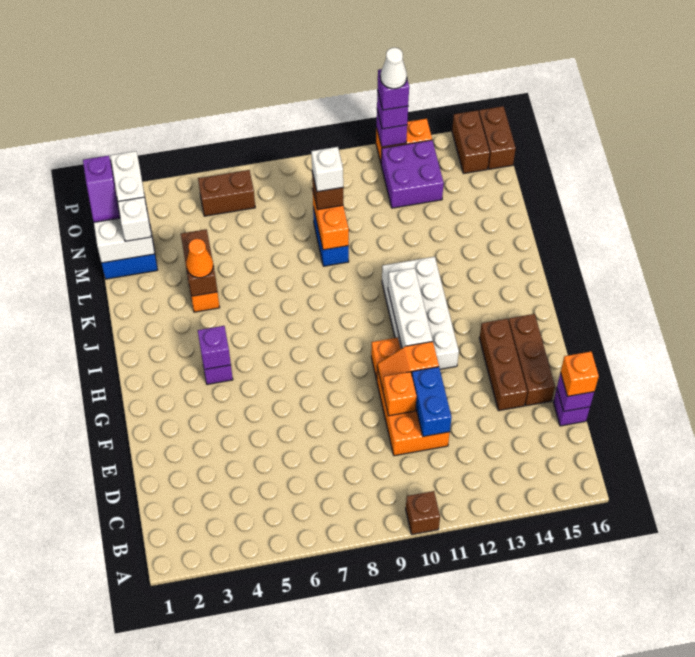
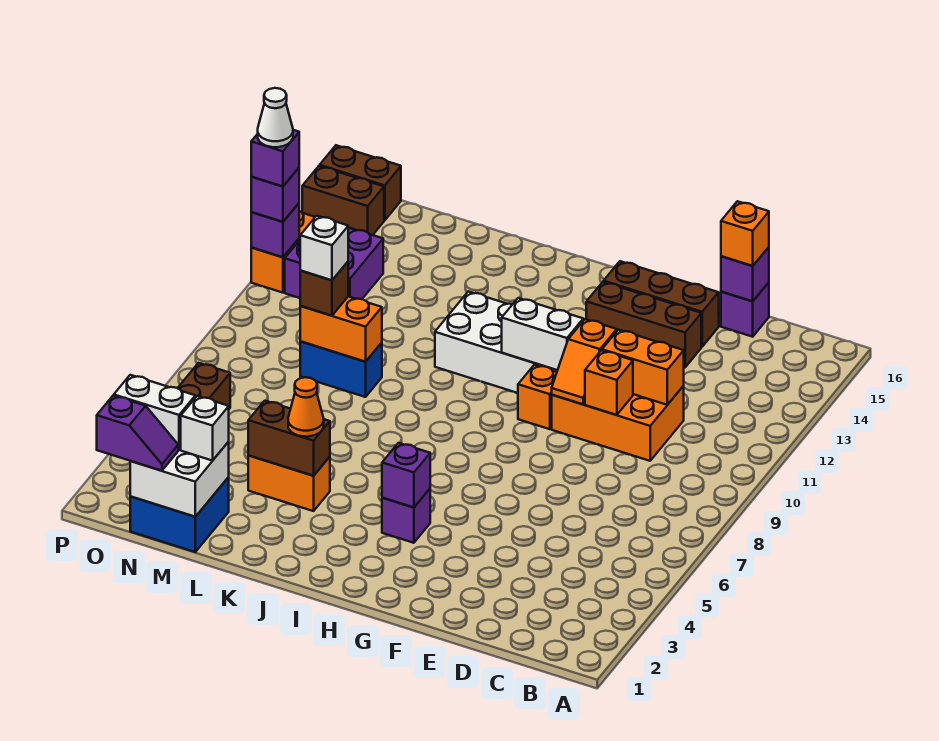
brown 1x1 brick [406,491,440,534] -> none
blue 1x2 brick [412,367,452,437] -> orange 1x2 brick [602,330,684,405]
white 1x3 brick [388,268,433,348] -> white 1x2 brick [502,298,583,370]

